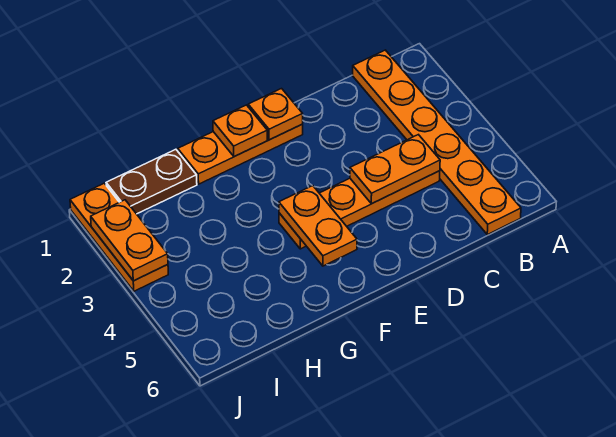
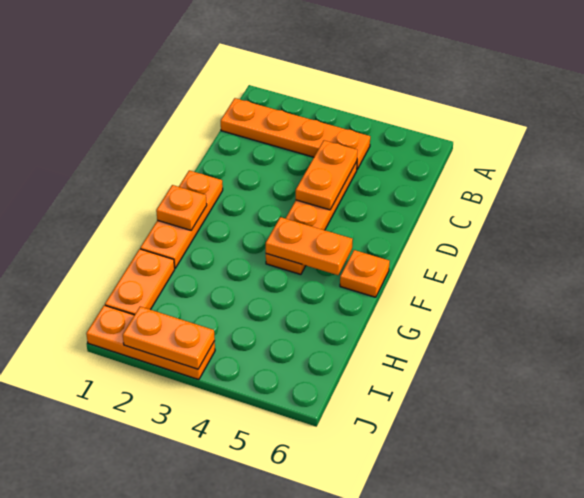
orange 1x6 plate [353,50,521,235] -> orange 1x4 plate [221,98,370,169]
orange 1x1 plate [248,89,303,140] -> orange 1x1 plate moved to [340,250,390,297]
brown 1x2 plate [106,149,197,214] -> orange 1x2 plate [105,249,175,315]

